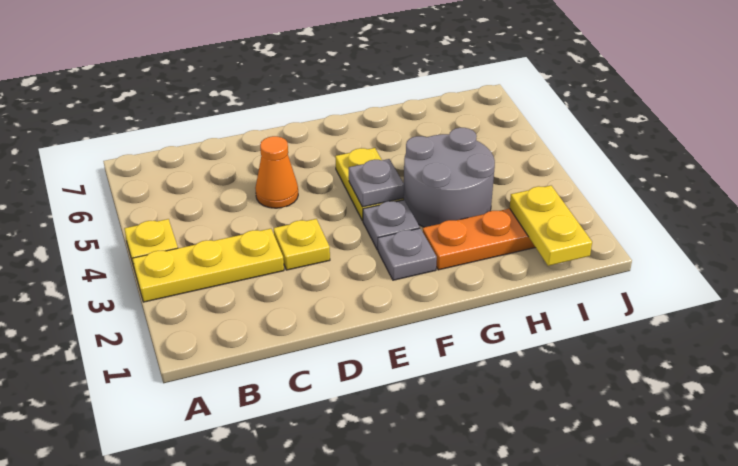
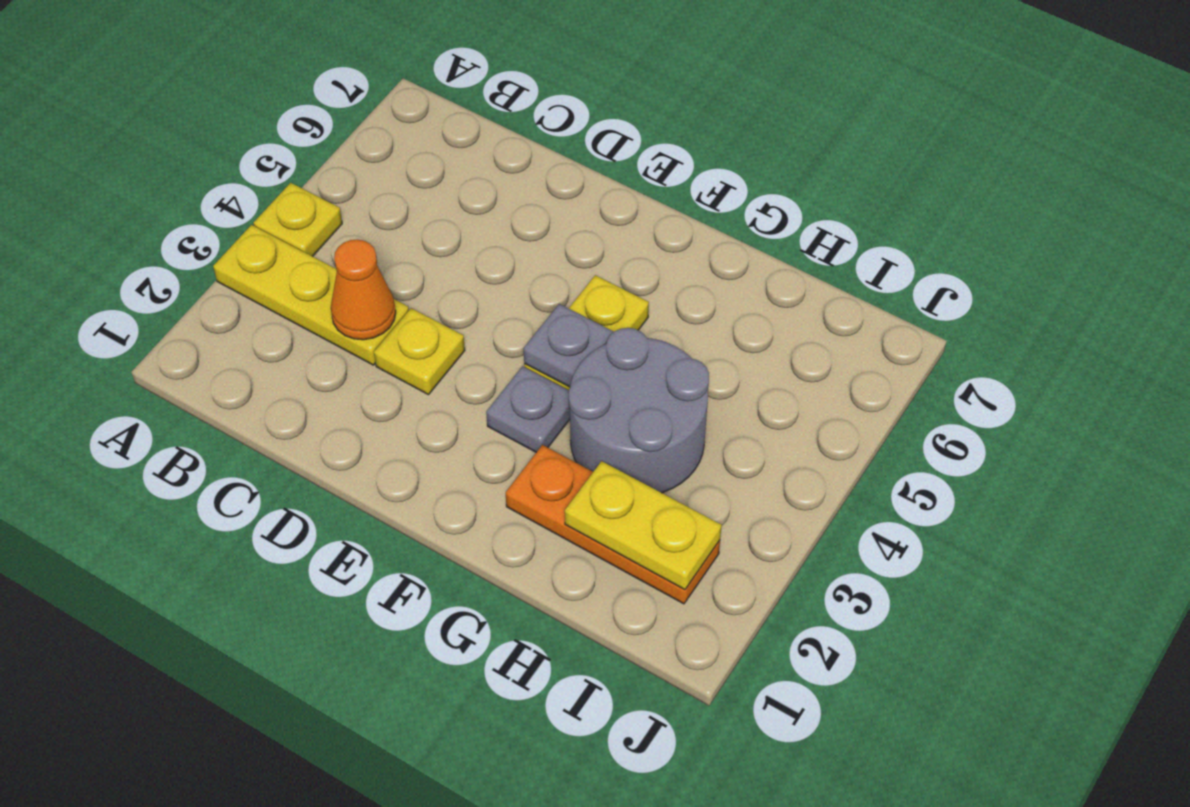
orange 1x1 cone [255,136,298,208] -> orange 1x1 cone moved to [331,239,396,340]
grey 1x1 plate [378,228,437,280] -> none
yellow 1x2 plate [510,186,592,266] -> yellow 1x2 plate turned to [565,461,722,590]

